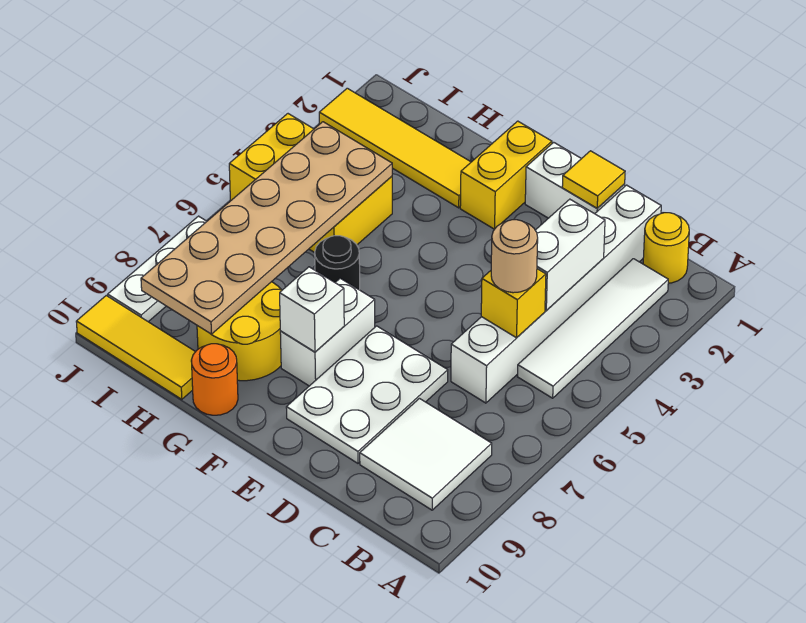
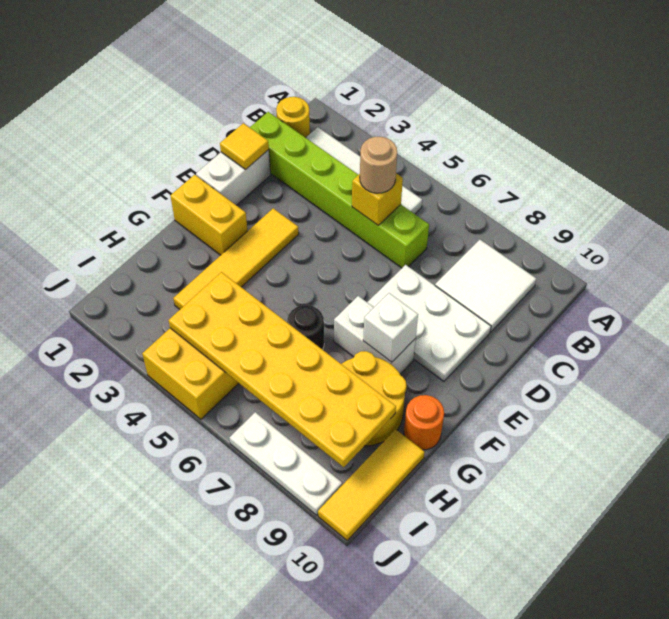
white 1x6 brick [451,185,661,403] -> lime 1x6 brick [250,112,429,268]
white 1x2 brick [535,199,605,310] -> none
yellow 1x4 tile [319,88,471,208] -> yellow 1x4 tile moved to [173,208,299,309]
tan 2x6 plate [141,122,392,334] -> yellow 2x6 plate [168,272,396,467]

